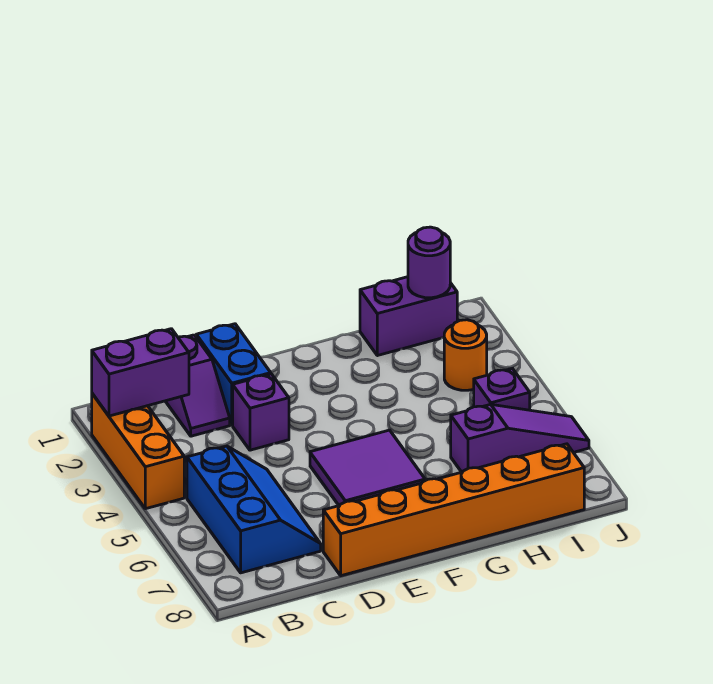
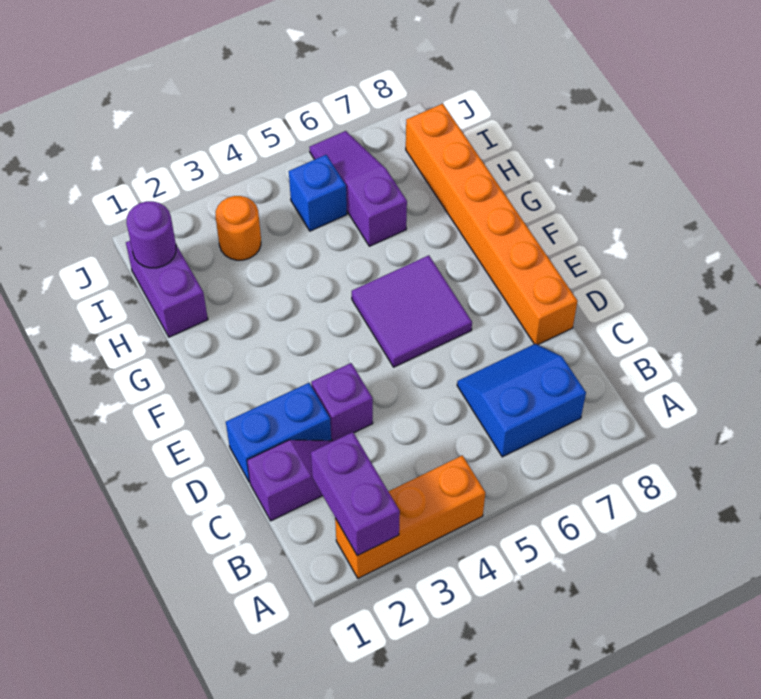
blue 2x3 slope [187,446,321,573] -> blue 2x2 slope [457,344,586,457]
purple 1x1 brick [474,369,530,410] -> blue 1x1 brick [289,155,347,231]

